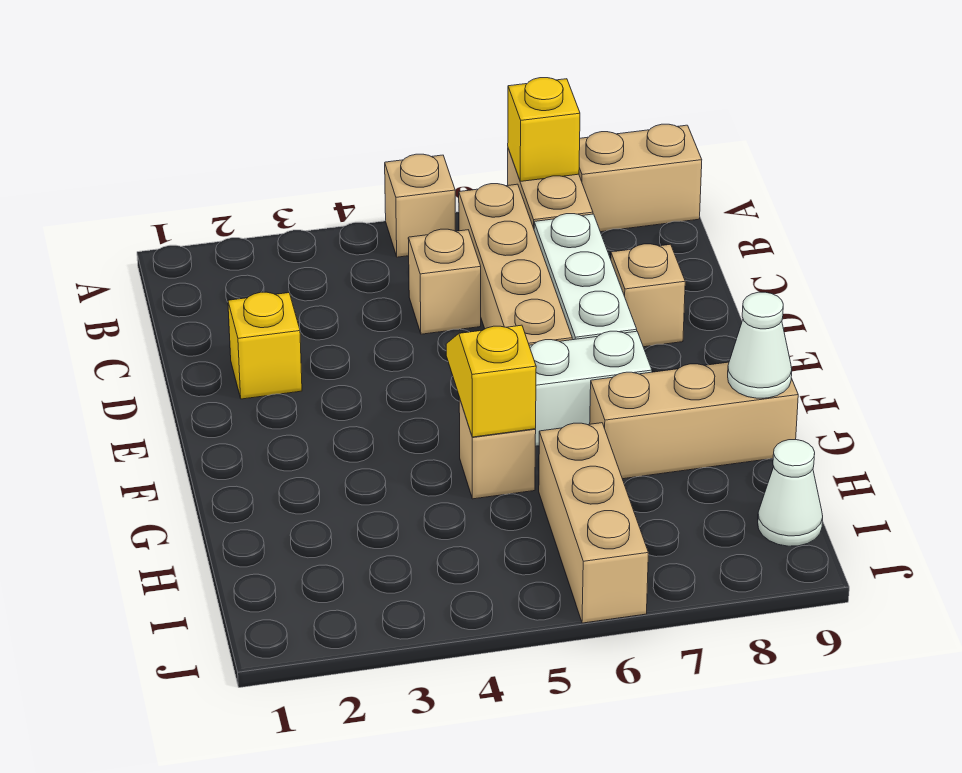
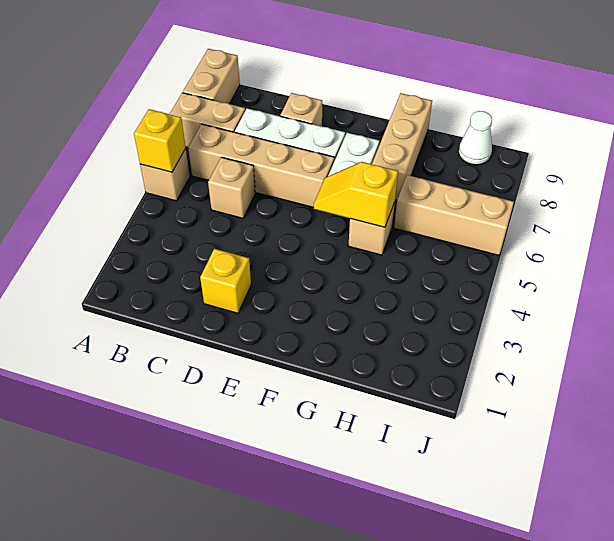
yellow 1x1 brick [508,78,580,181] -> yellow 1x1 brick moved to [134,109,186,172]
white 1x1 cone [728,292,792,398] -> none

